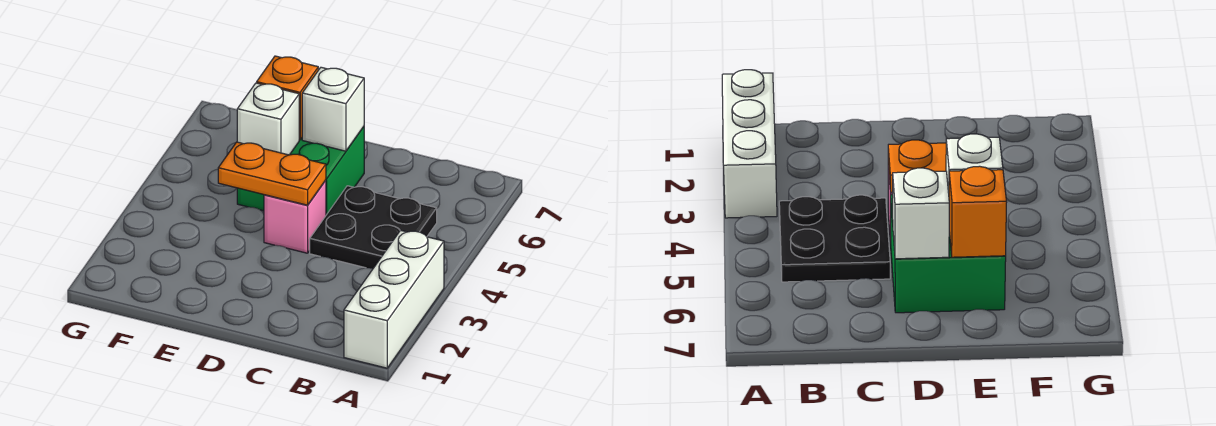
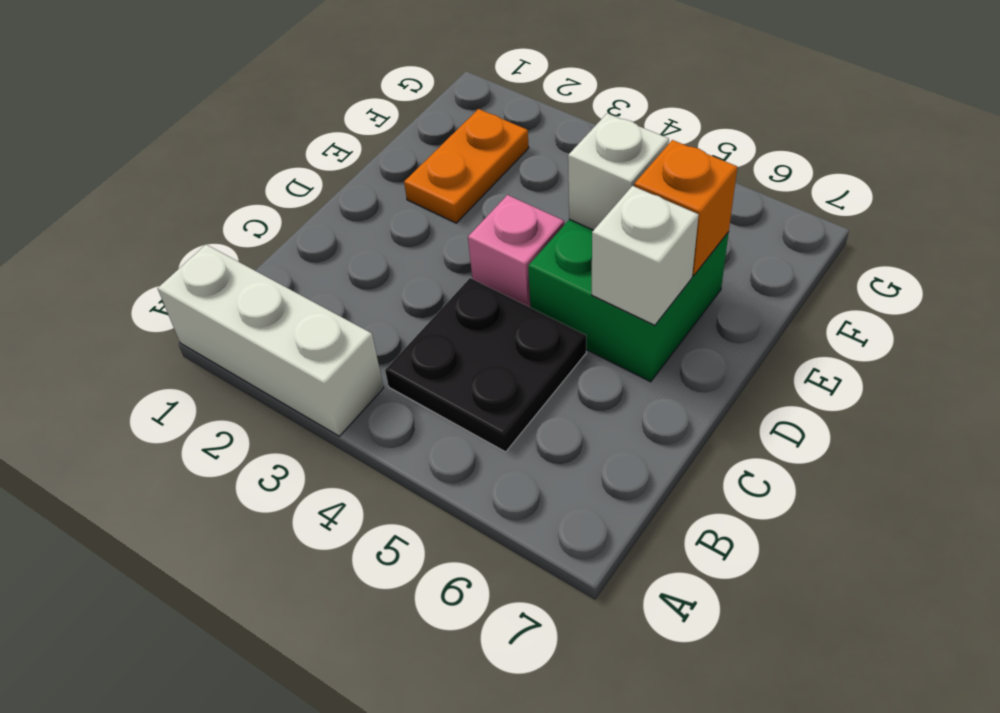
orange 1x2 plate [218,142,326,205] -> orange 1x2 plate moved to [404,109,529,223]

